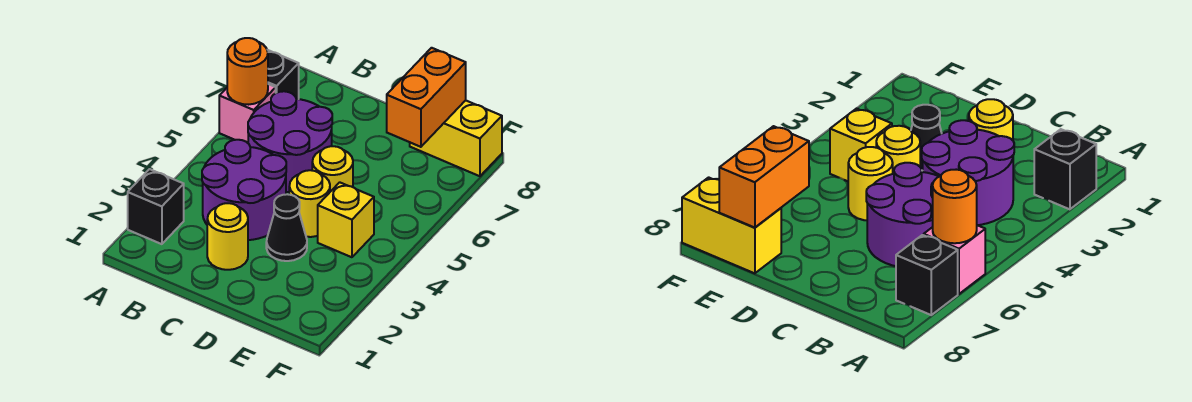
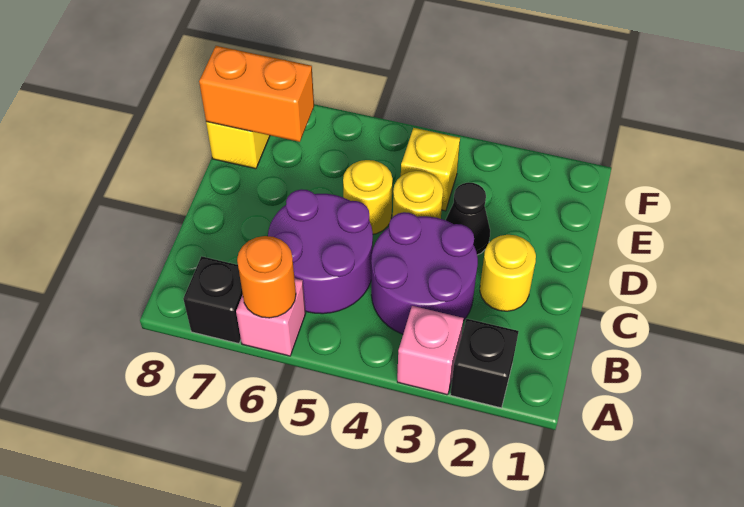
none -> pink 1x1 brick [397,306,464,395]

